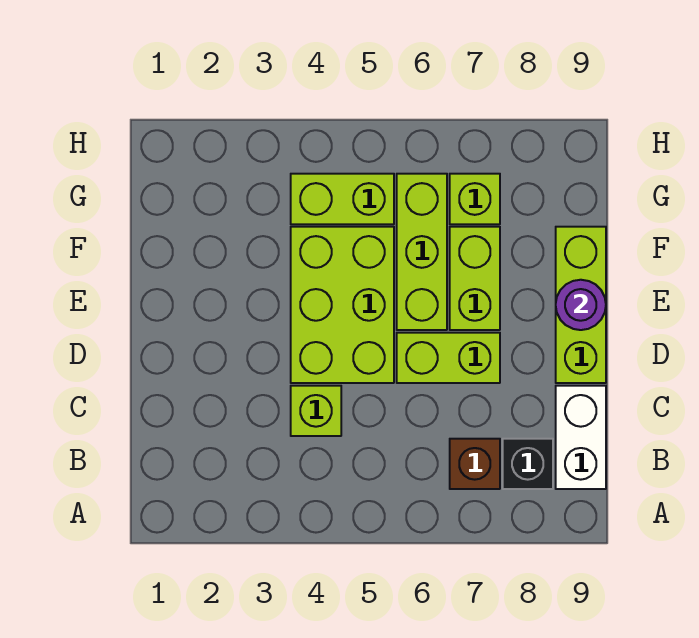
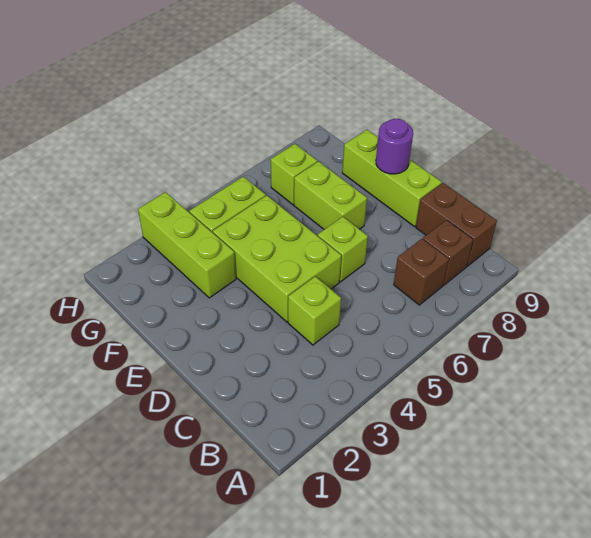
black 1x1 brick [503,439,553,489] -> brown 1x1 brick [423,220,473,285]
white 1x2 brick [556,386,606,489] -> brown 1x2 brick [416,183,497,266]
lime 1x2 brick [397,333,500,383] -> lime 1x1 brick [318,217,368,282]
lime 1x3 brick [397,174,447,330] -> lime 1x3 brick moved to [138,192,236,298]

